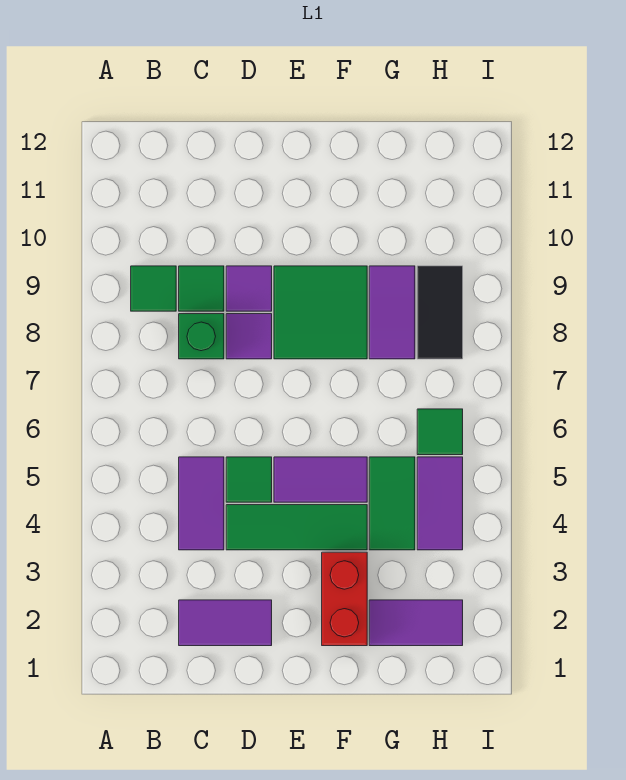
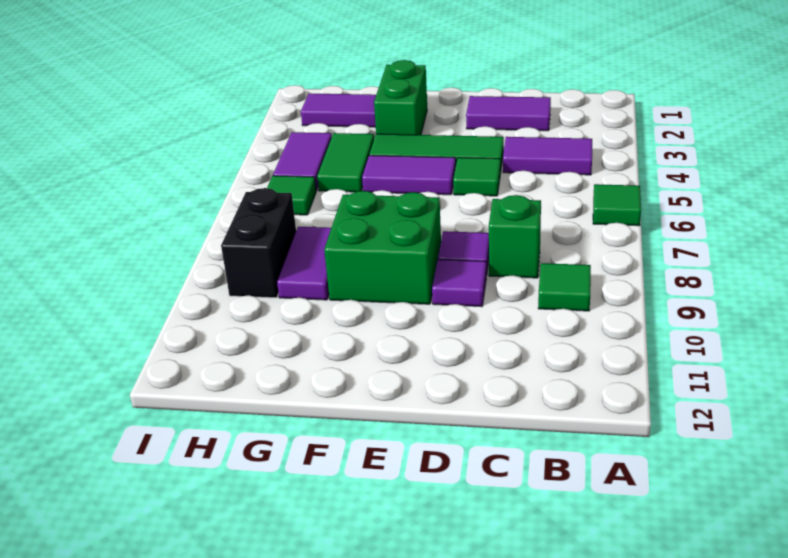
purple 1x2 tile [179,457,224,550] -> purple 1x2 tile turned to [503,137,592,175]
green 1x1 tile [179,266,224,311] -> green 1x1 tile moved to [593,184,641,226]
green 2x2 tile [274,266,367,359] -> green 2x2 brick [324,191,441,304]
red 1x2 brick [322,552,367,646] -> green 1x2 brick [374,60,427,135]
black 1x2 tile [417,266,463,359] -> black 1x2 brick [221,188,296,298]

